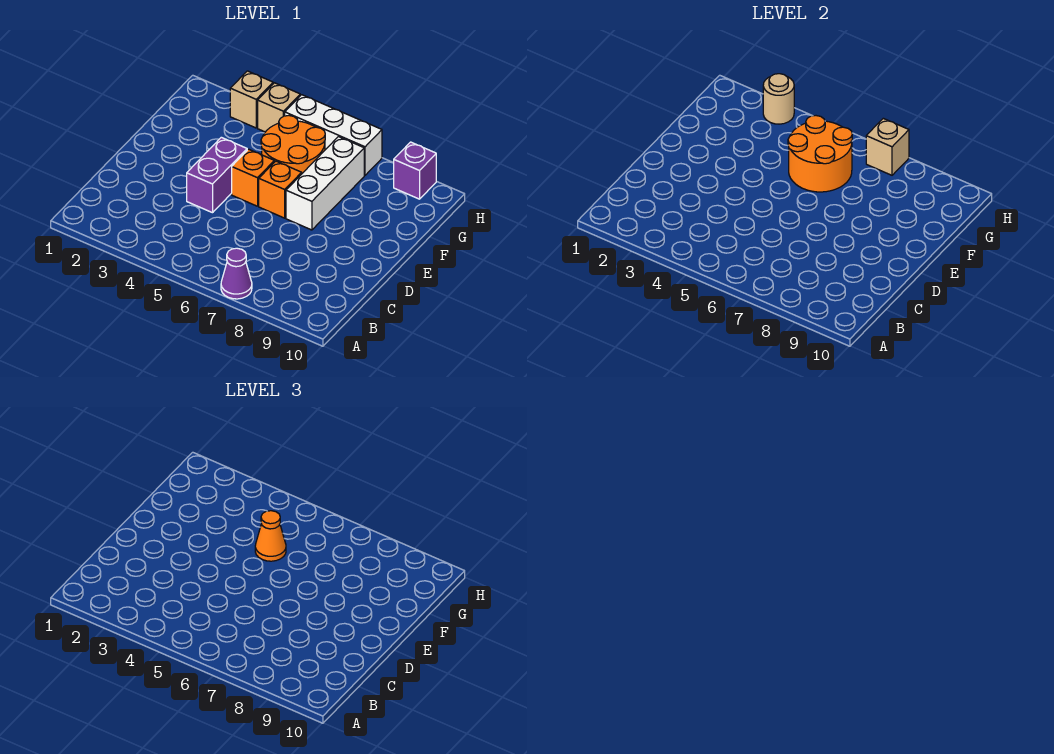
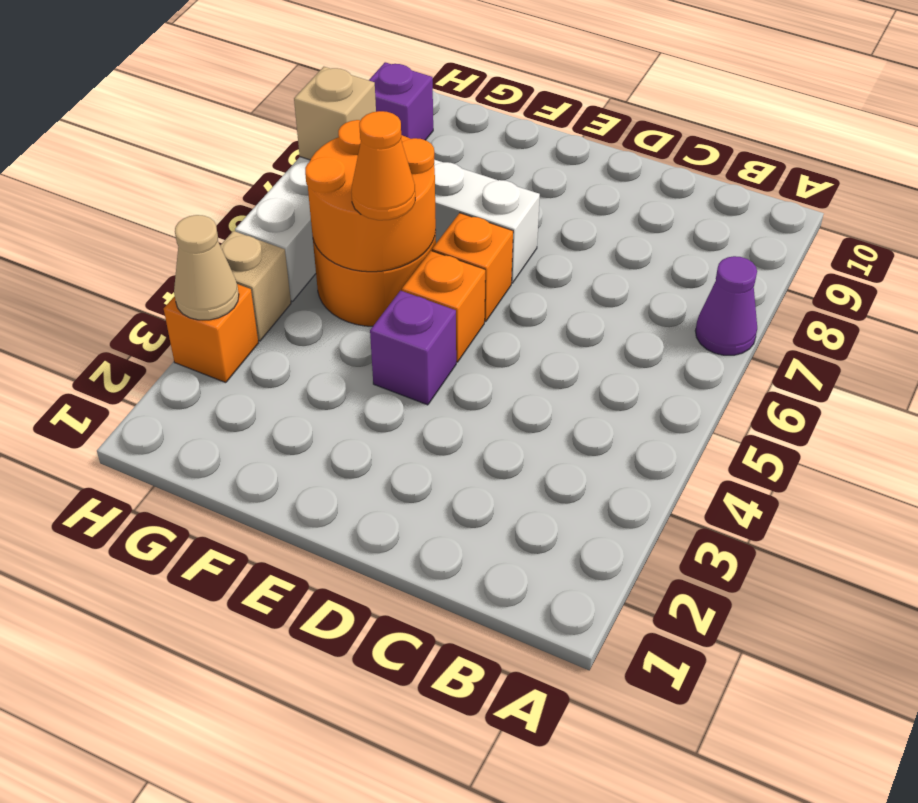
purple 1x2 brick [187,137,247,213] -> purple 1x1 brick [370,291,456,405]
tan 1x1 brick [230,71,273,128] -> orange 1x1 brick [164,284,258,383]
tan 1x1 round brick [763,74,794,124] -> tan 1x1 cone [174,215,239,320]

